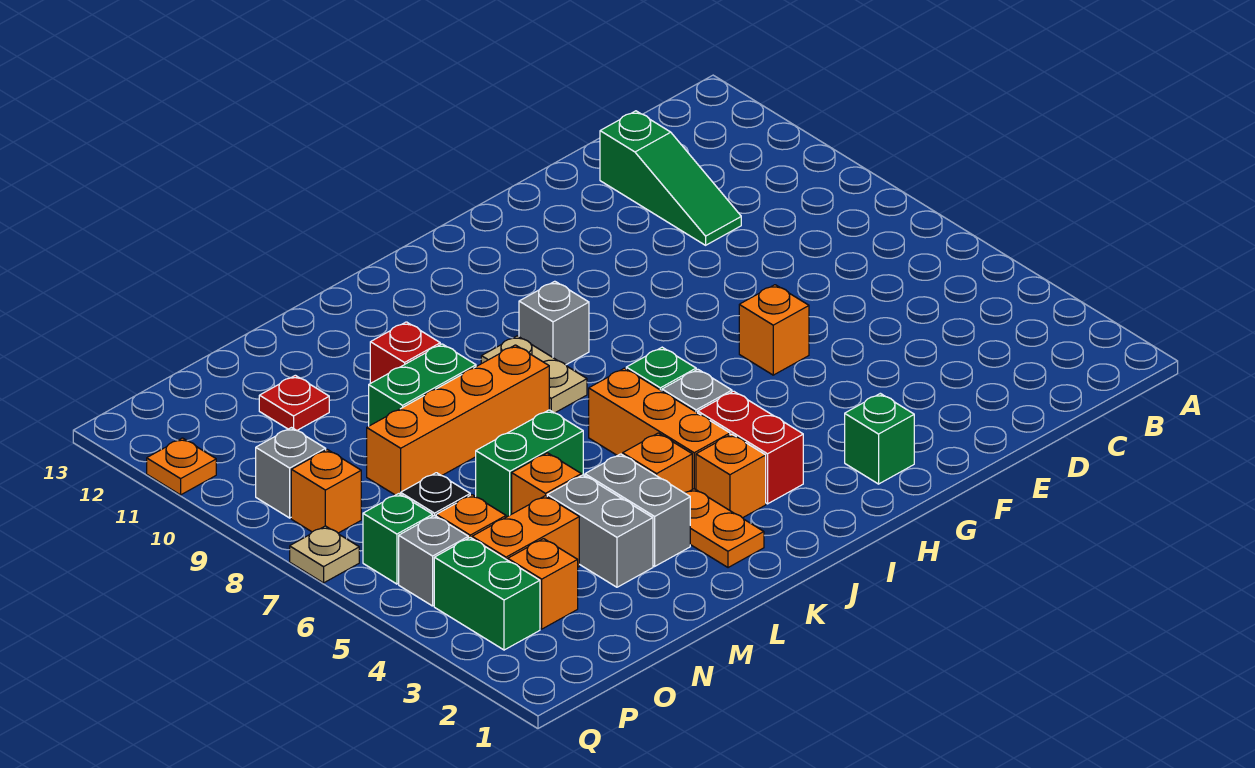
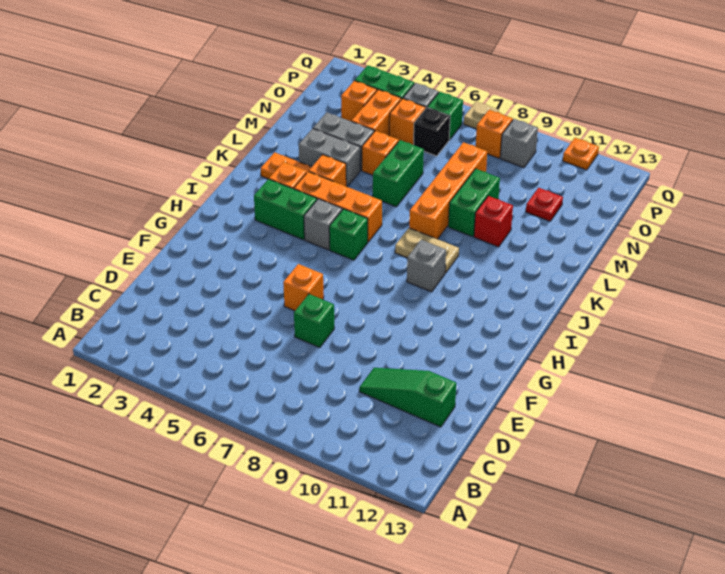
green 1x1 brick [845,393,914,484] -> green 1x1 brick moved to [294,294,334,347]
red 1x2 brick [698,391,803,504] -> green 1x2 brick [254,179,317,240]

